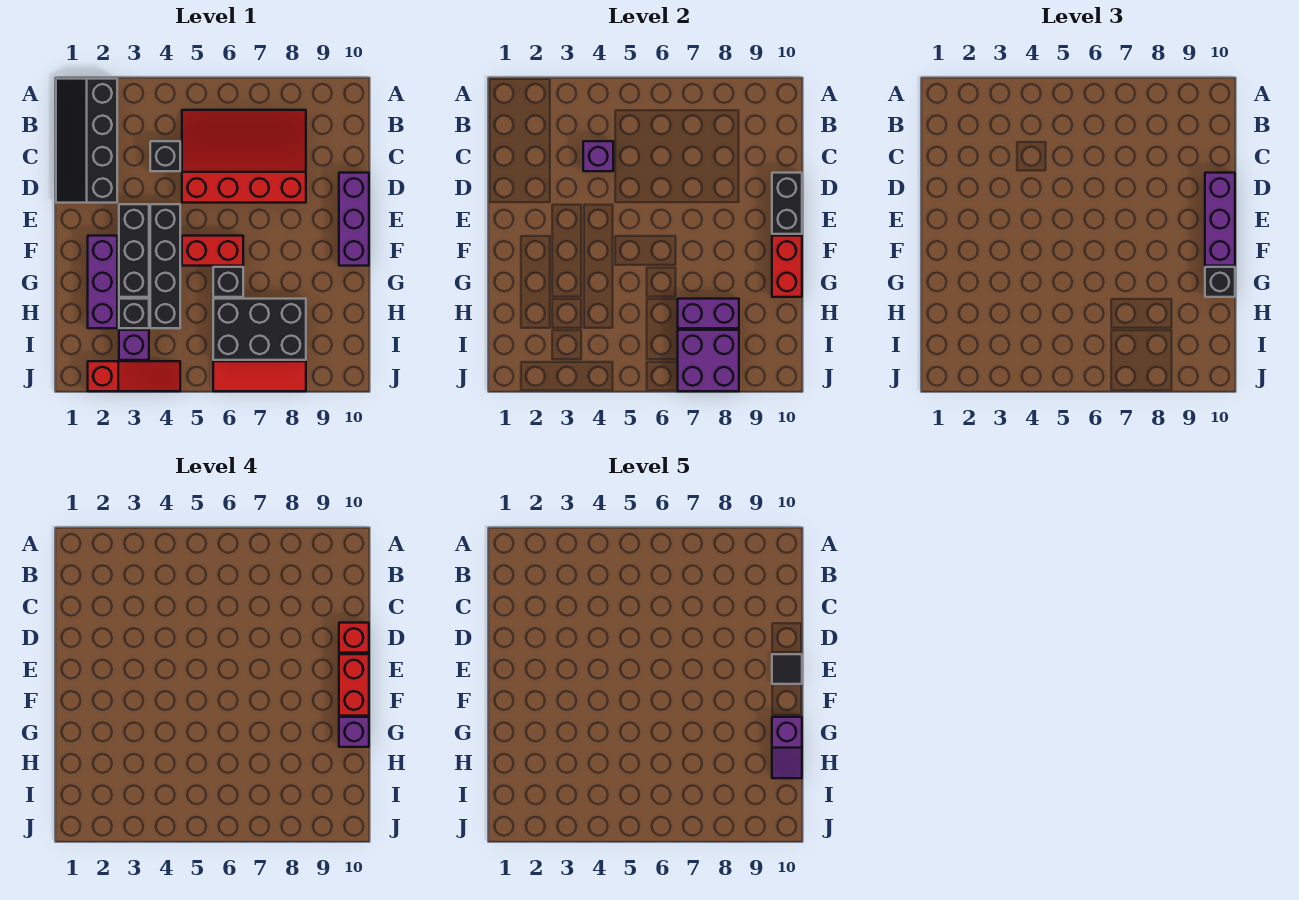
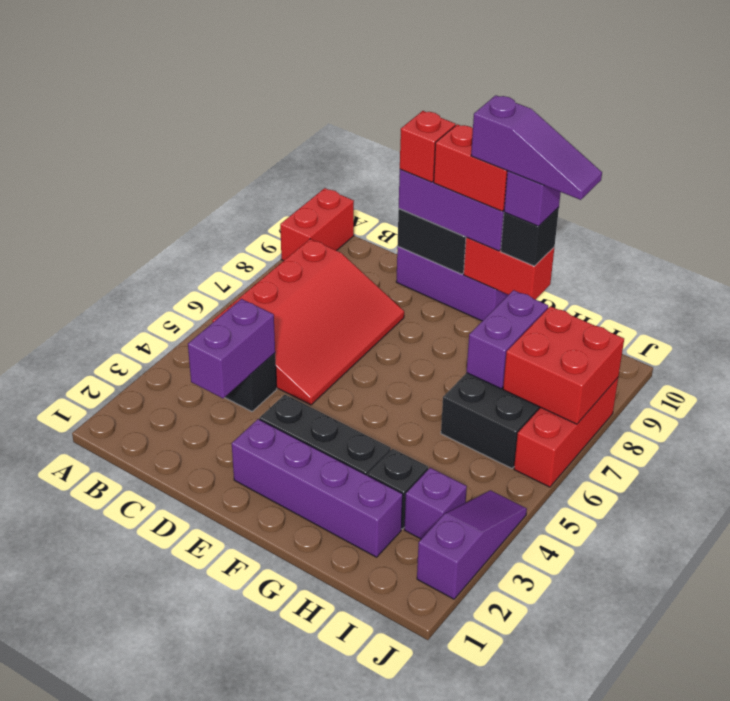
black 2x4 slope [56,79,117,203] -> none
red 3x4 slope [182,110,306,203] -> red 3x4 slope turned to [212,239,404,405]
purple 1x1 brick [583,141,613,171] -> purple 1x2 brick [188,299,275,398]
black 1x4 brick [150,204,180,328] -> none
black 1x1 tile [772,654,802,684] -> none
purple 1x3 brick [88,236,117,328] -> purple 1x4 brick [232,419,403,557]
red 1x2 brick [182,236,243,266] -> red 1x2 brick moved to [280,188,354,261]
black 1x1 brick [213,267,243,297] -> none
purple 1x2 slope [772,717,802,778] -> purple 1x3 slope [471,95,602,200]
purple 2x2 brick [678,330,739,391] -> red 2x2 brick [503,306,624,424]
red 1x3 slope [88,361,180,391] -> purple 1x3 slope [417,490,527,599]
red 1x3 tile [213,361,306,391] -> red 1x3 brick [514,378,618,487]

